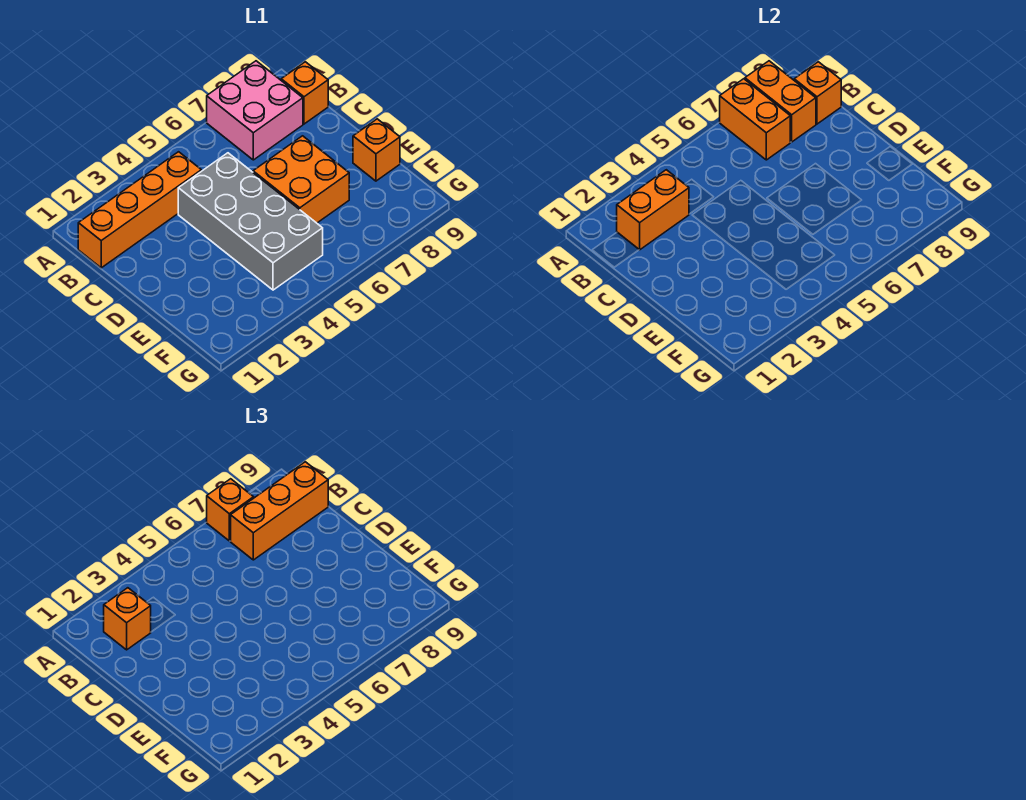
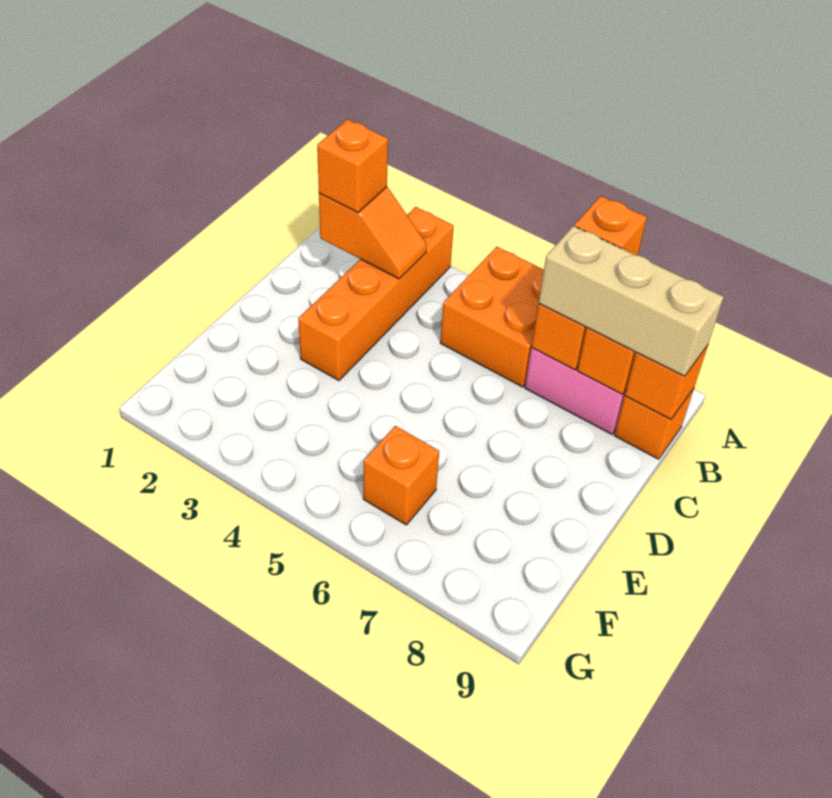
orange 1x4 brick [78,152,201,268] -> orange 1x4 brick turned to [298,207,454,381]
orange 1x2 brick [617,170,689,250] -> orange 1x2 slope [319,187,427,279]
orange 1x3 brick [231,462,328,560] -> tan 1x3 brick [539,226,724,376]
grey 2x4 brick [178,153,323,290] -> none
orange 2x2 brick [253,136,349,223] -> orange 2x2 brick moved to [440,247,544,387]
orange 1x1 brick [353,119,400,181] -> orange 1x1 brick moved to [363,426,439,525]

